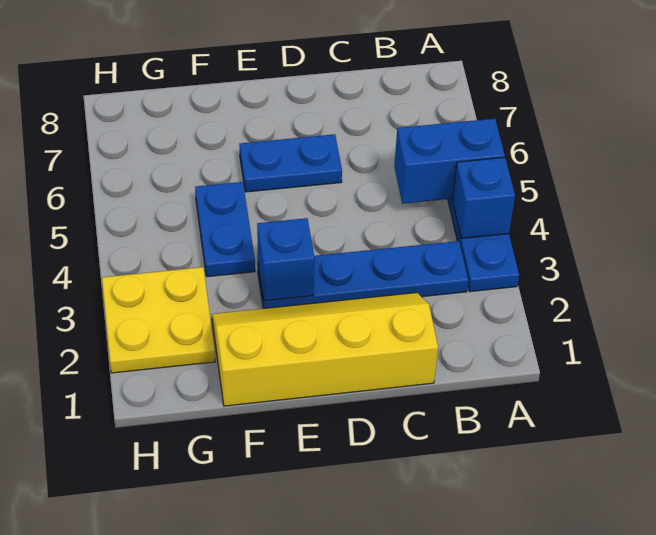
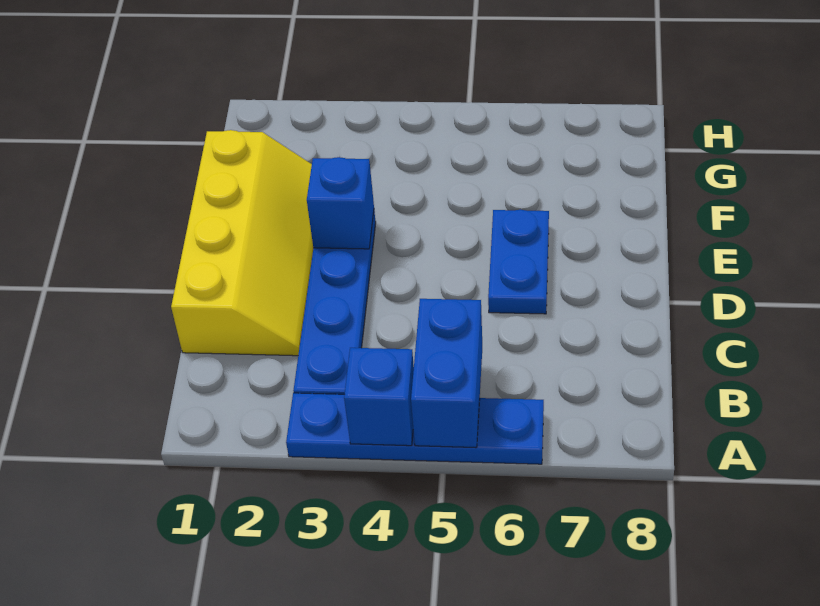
blue 1x2 plate [195,182,255,277] -> none
yellow 2x2 plate [102,267,215,373] -> none

